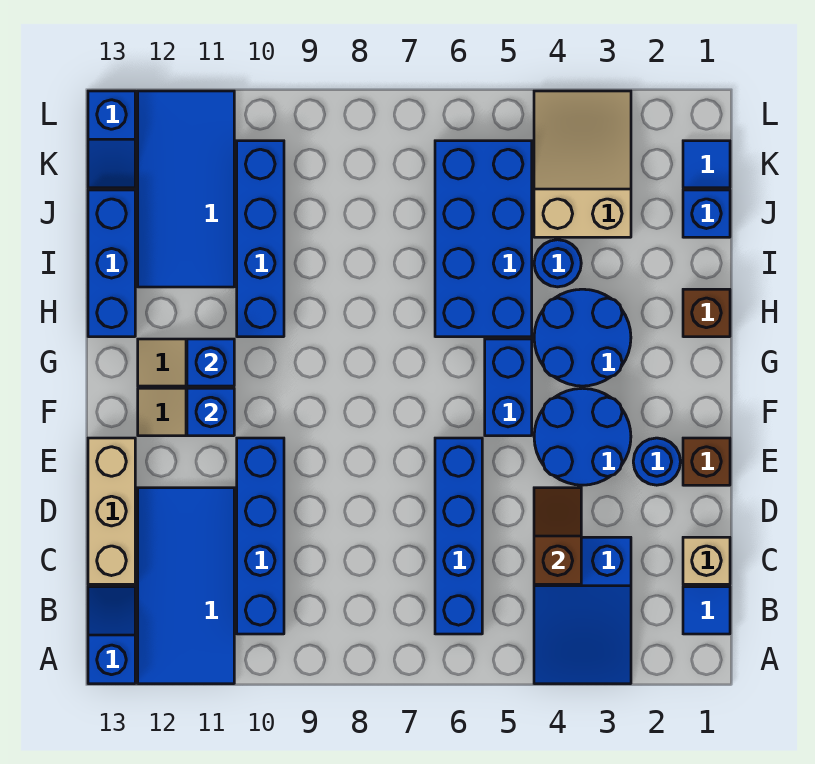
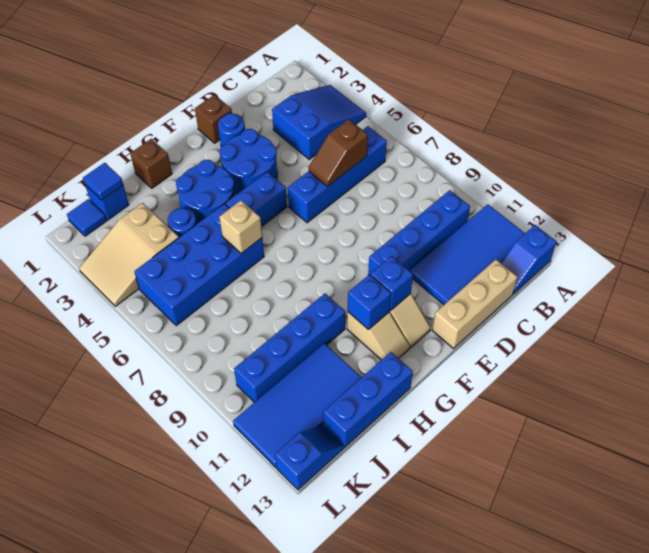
blue 1x1 tile [683,587,730,634] -> blue 1x1 tile moved to [83,163,123,200]
tan 1x1 brick [683,537,730,584] -> tan 1x1 brick moved to [219,200,262,254]
brown 1x2 slope [534,488,581,584] -> brown 1x2 slope moved to [308,119,368,187]

